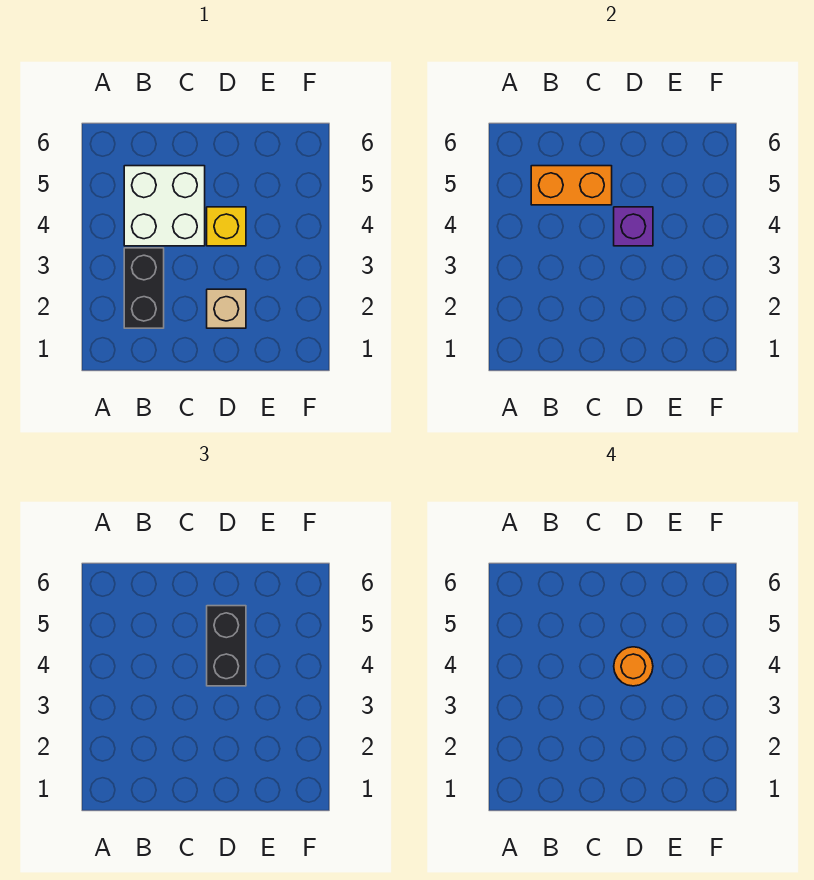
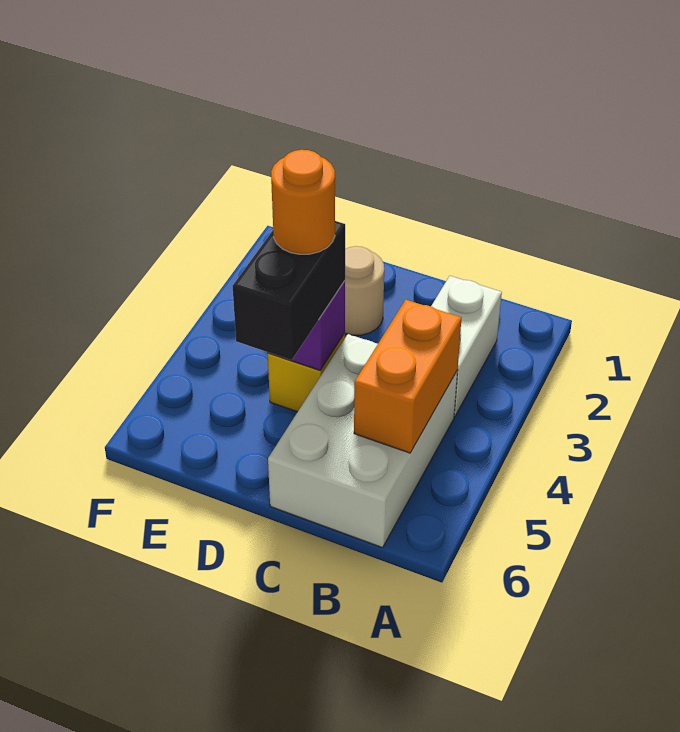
black 1x2 brick [124,248,164,328] -> white 1x2 brick [431,276,502,417]
white 2x2 brick [124,166,205,246] -> white 2x3 brick [268,334,458,548]
orange 1x2 brick [531,166,612,205] -> orange 1x2 brick turned to [354,300,461,453]
tan 1x1 brick [207,289,246,328] -> tan 1x1 round brick [345,246,384,335]

